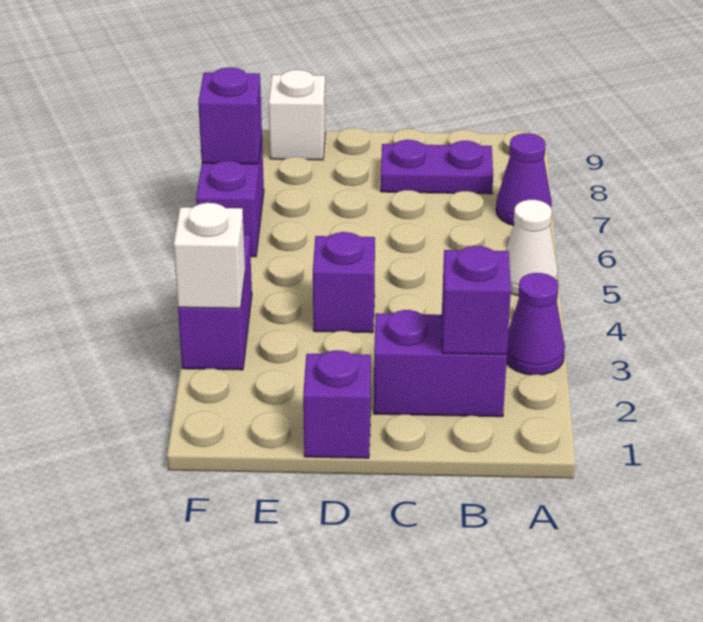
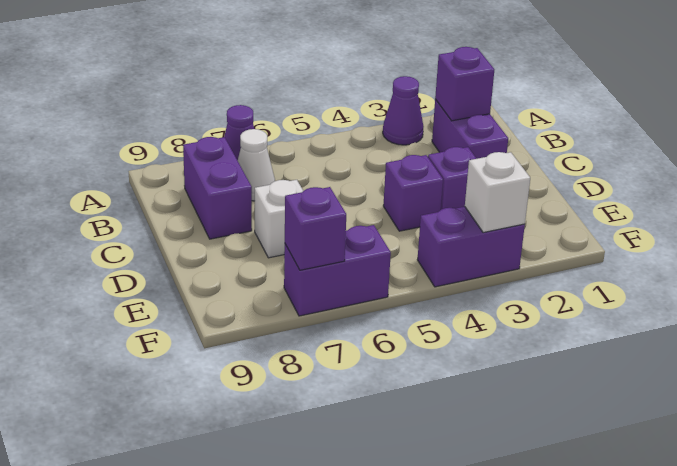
white 1x1 cone [506,200,558,296] -> white 1x1 cone moved to [238,129,275,201]
purple 1x2 plate [381,140,493,194] -> purple 1x2 brick [183,137,252,239]
purple 1x1 brick [303,350,371,458] -> purple 1x1 brick moved to [428,147,476,209]
white 1x1 brick [269,70,325,160] -> white 1x1 brick moved to [255,180,303,258]

